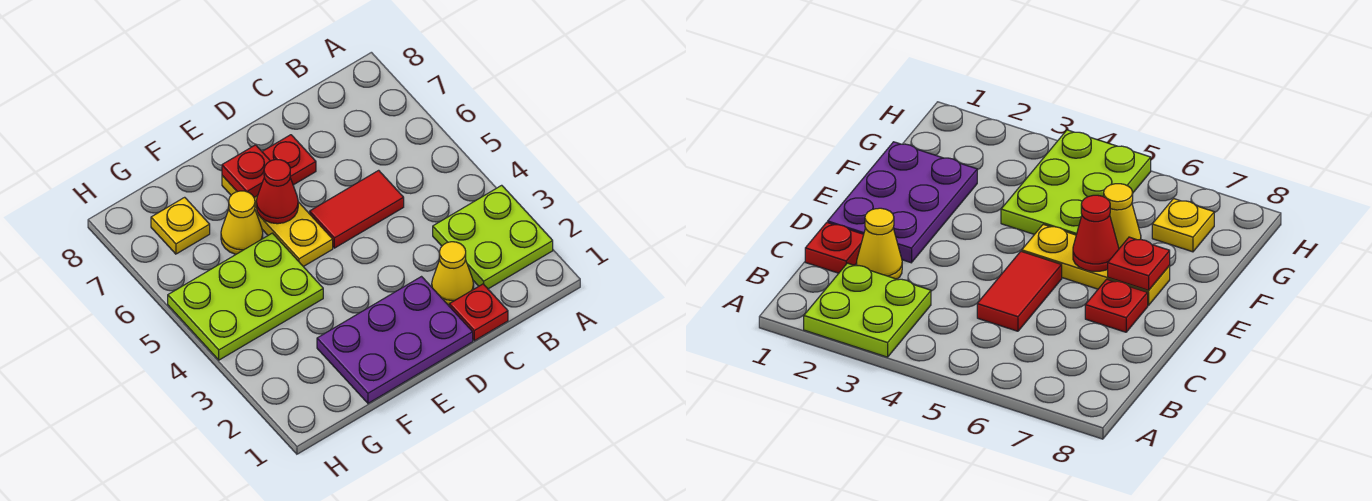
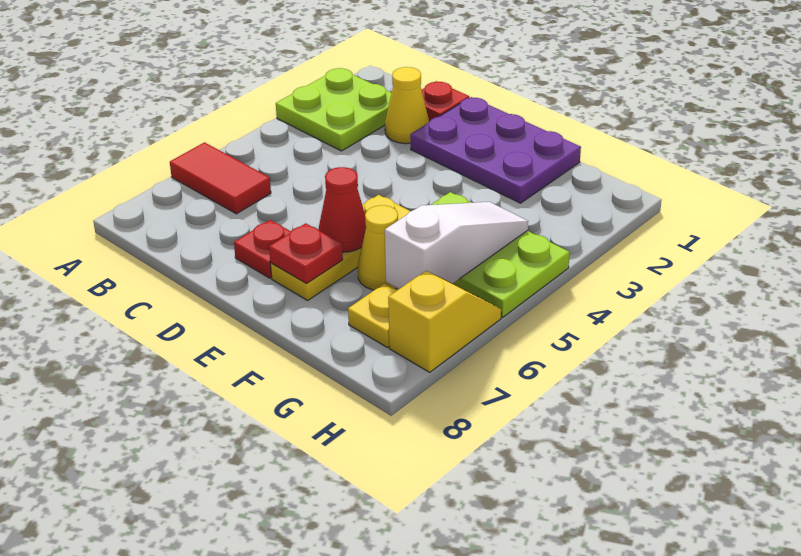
red 1x2 tile [310,170,404,248] -> red 1x2 tile moved to [170,142,271,214]
none -> white 1x3 slope [385,202,528,289]
none -> yellow 1x2 slope [388,271,501,372]

